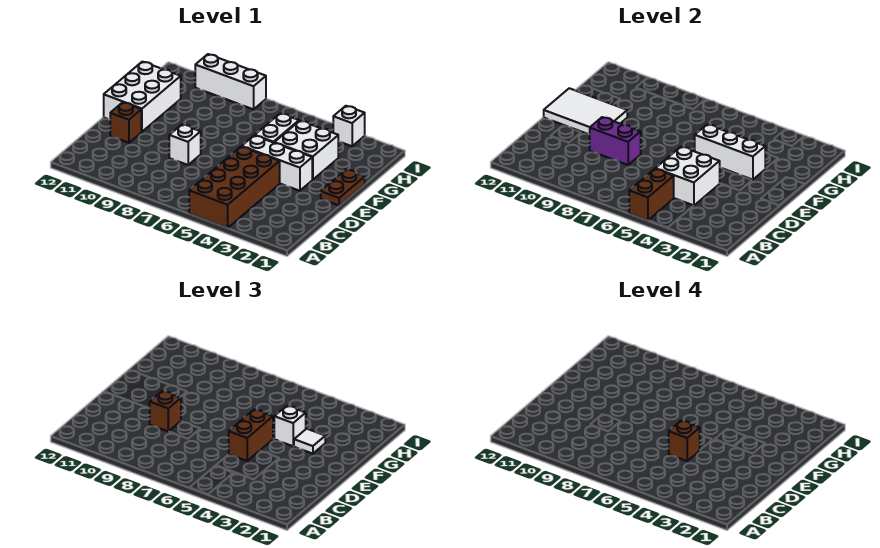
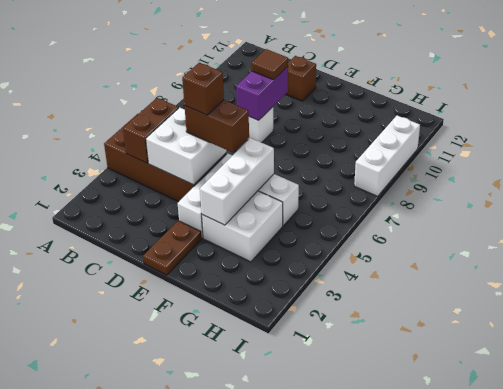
brown 1x2 brick [629,169,674,221] -> brown 1x2 brick turned to [123,98,179,163]
brown 1x1 brick [150,391,181,432] -> brown 1x1 tile [252,49,288,80]
brown 1x2 plate [321,170,365,205] -> brown 1x2 plate turned to [143,221,201,275]
white 2x3 tile [544,88,627,134] -> none
white 2x3 brick [104,62,181,132] -> none
white 1x1 tile [294,429,325,454] -> none
white 1x1 brick [274,406,306,446] -> none
white 1x1 brick [333,106,365,146] -> none

